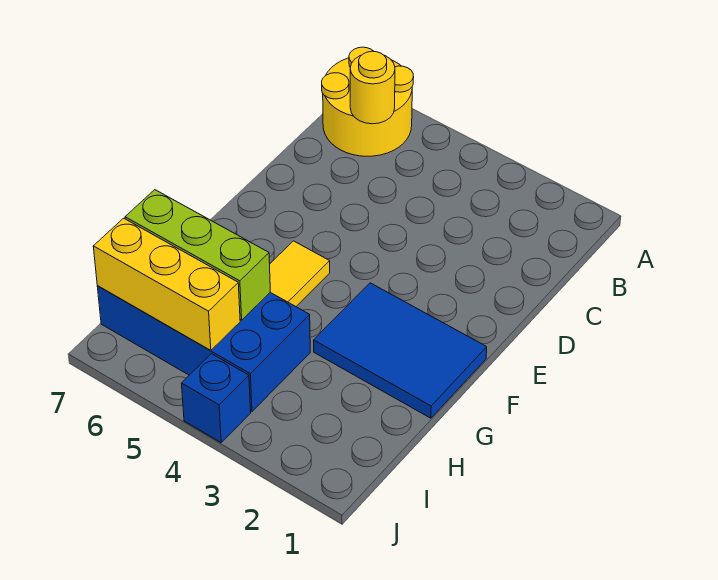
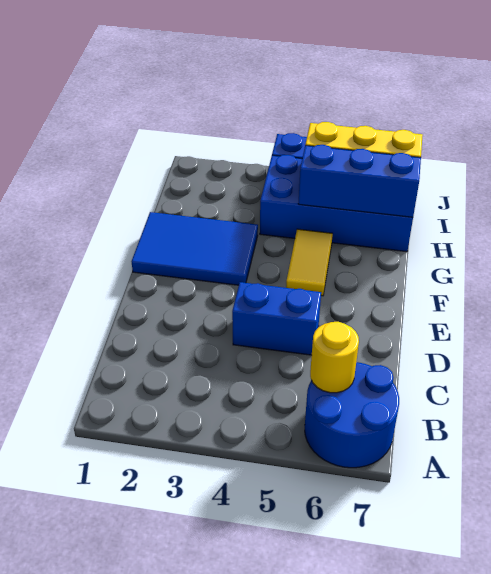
yellow 2x2 round brick [322,47,414,156] -> blue 2x2 round brick [305,362,399,468]
none -> blue 1x2 brick [232,282,321,355]
lime 1x3 brick [125,190,270,320] -> blue 1x3 brick [298,145,421,217]

